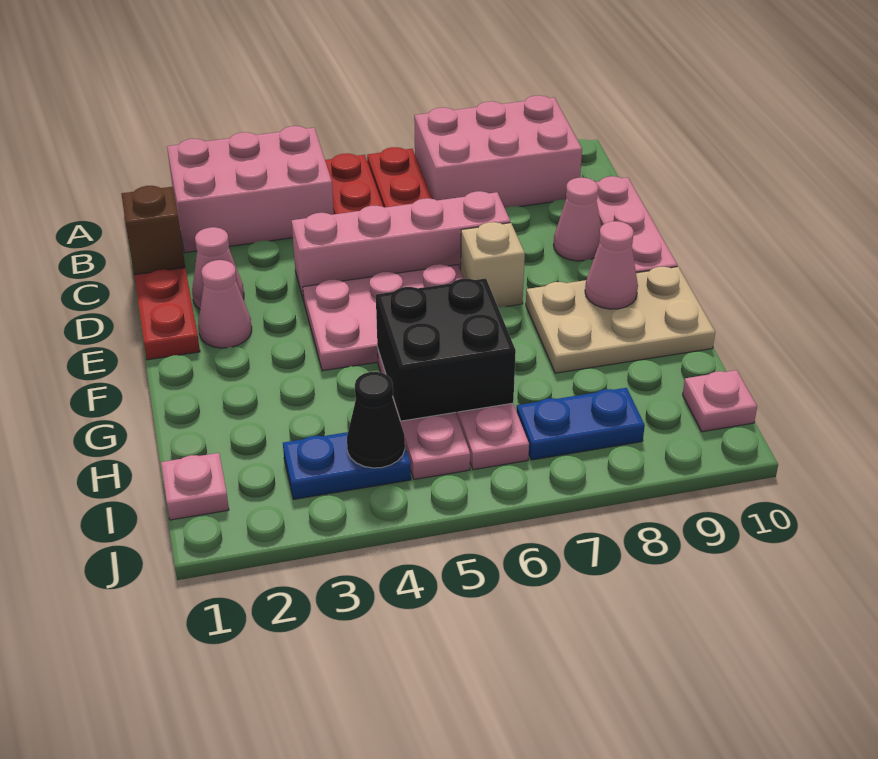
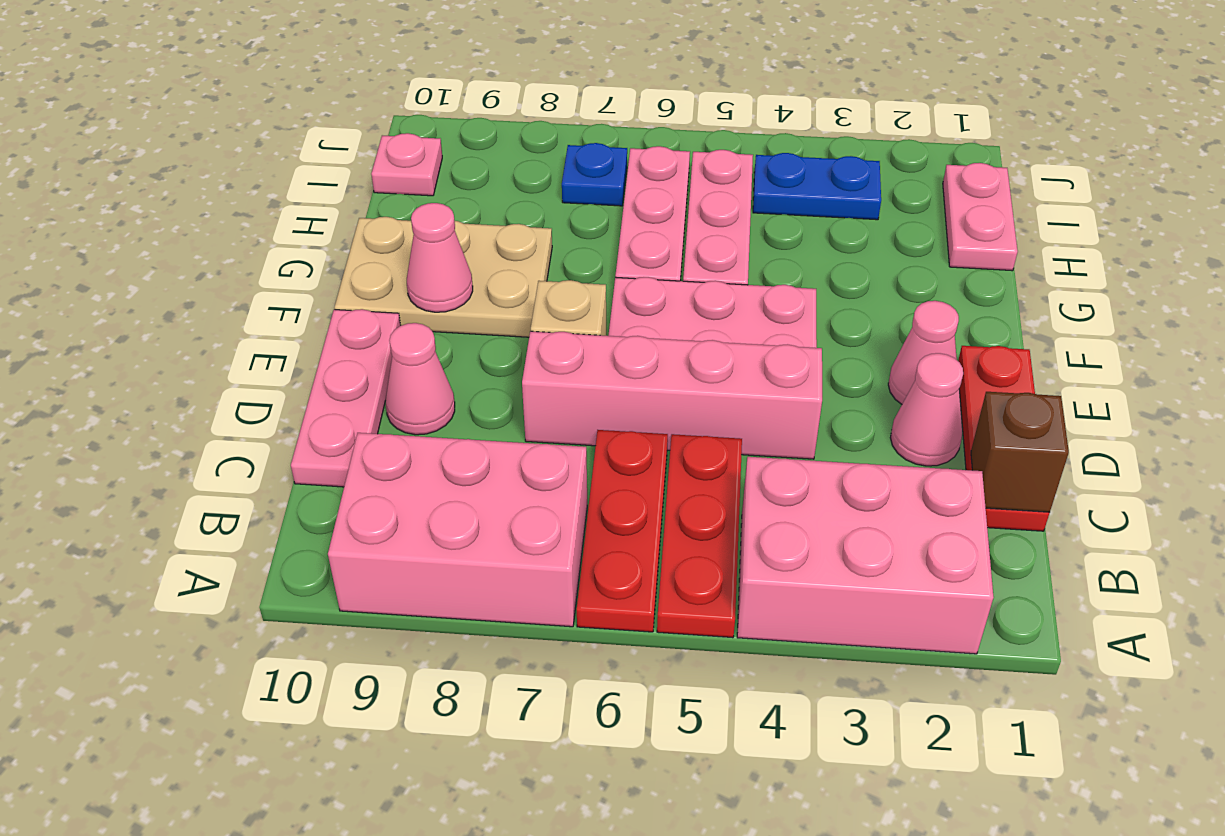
black 2x2 brick [376,278,516,421] -> none
pink 1x1 plate [161,453,229,520] -> pink 1x2 plate [943,163,1018,271]
black 1x1 cone [347,372,405,468] -> none
blue 1x2 plate [517,388,645,460] -> blue 1x1 plate [562,143,627,206]

